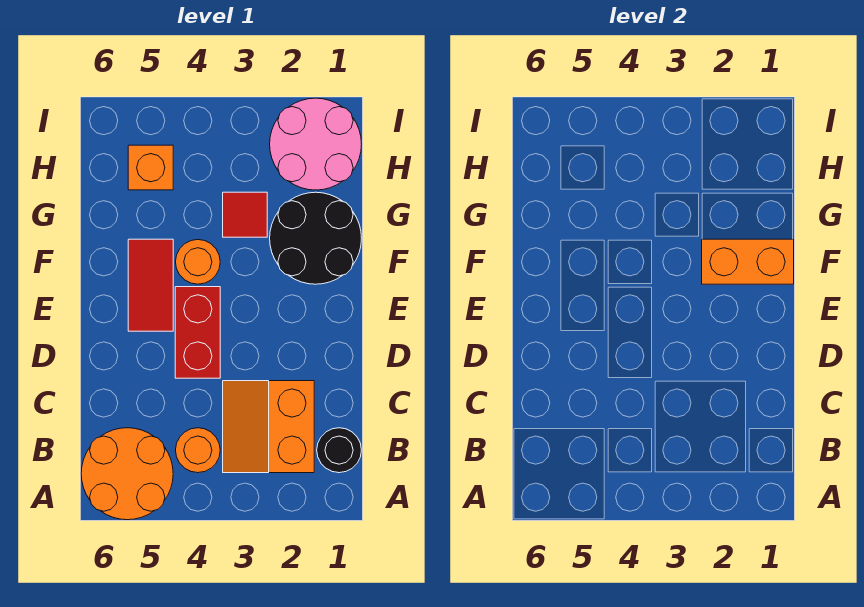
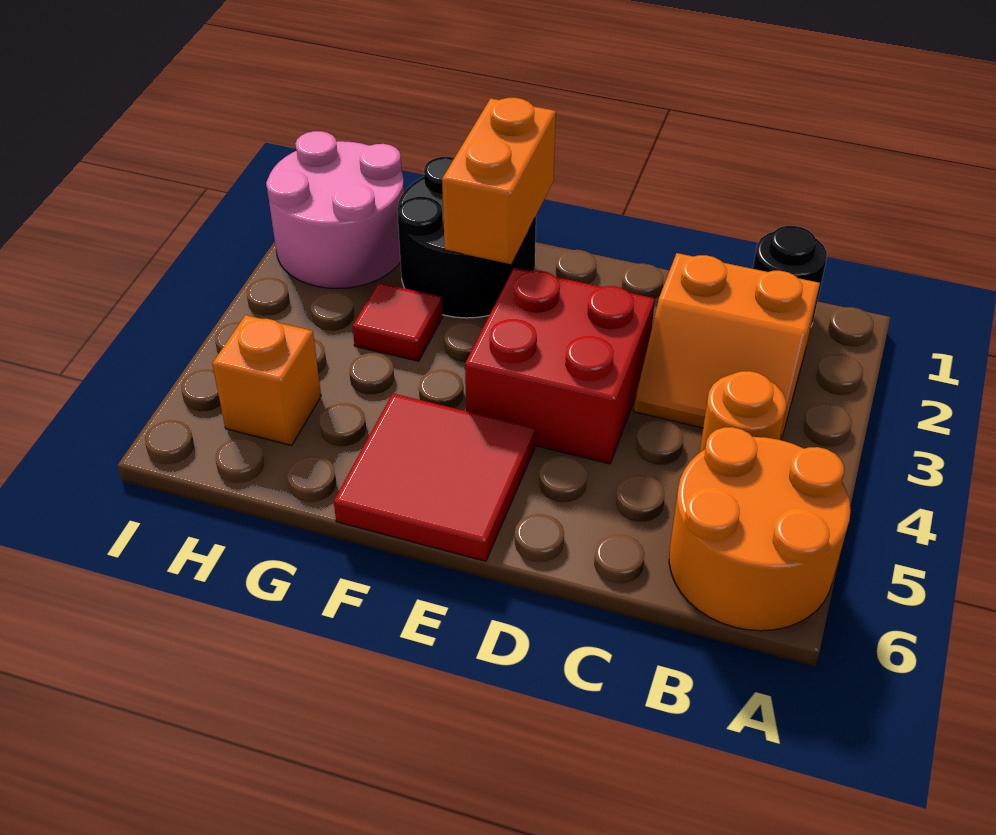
red 1x2 brick [175,287,220,378] -> red 2x2 brick [465,268,655,464]
red 1x2 tile [128,239,173,331] -> red 2x2 tile [334,394,535,561]
orange 1x1 round brick [176,240,220,284] -> none

